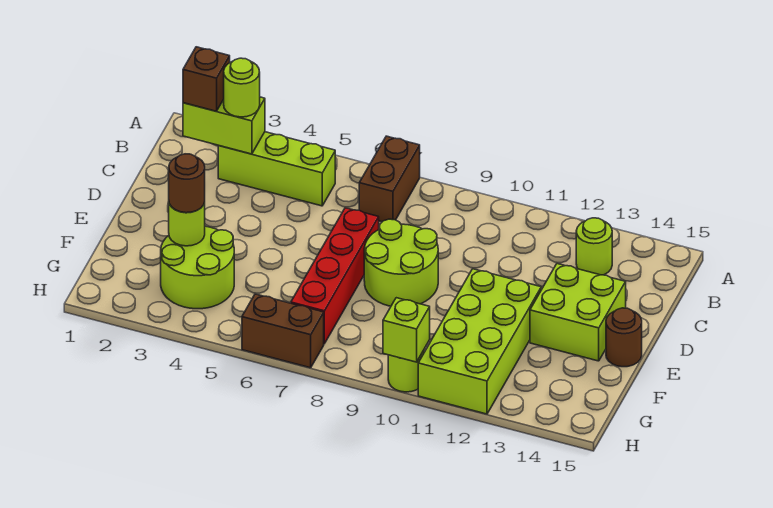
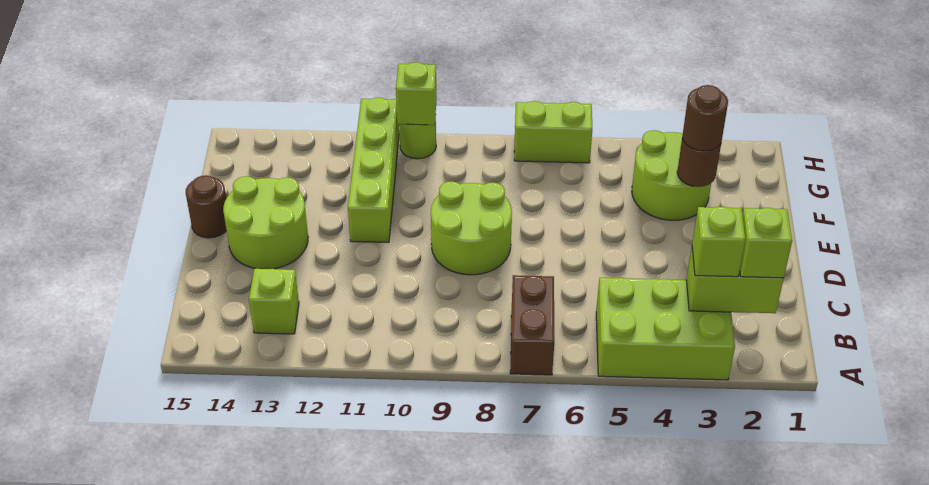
brown 1x1 brick [183,47,230,111] -> lime 1x1 brick [740,208,792,278]
lime 1x3 brick [218,132,335,206] -> lime 2x3 brick [596,278,735,380]
lime 1x1 round brick [224,58,260,117] -> lime 1x1 brick [692,207,745,277]
lime 1x1 round brick [576,218,612,275] -> lime 1x1 brick [249,269,299,334]
red 1x4 brick [291,208,379,344] -> none
lime 2x2 brick [530,264,626,361] -> lime 2x2 round brick [223,176,308,269]
lime 2x4 brick [418,269,541,414] -> lime 1x4 brick [348,97,399,243]
lime 1x1 round brick [169,203,205,246] -> brown 1x1 round brick [677,138,721,187]
brown 1x2 brick [242,294,324,368] -> lime 1x2 brick [514,101,592,163]

